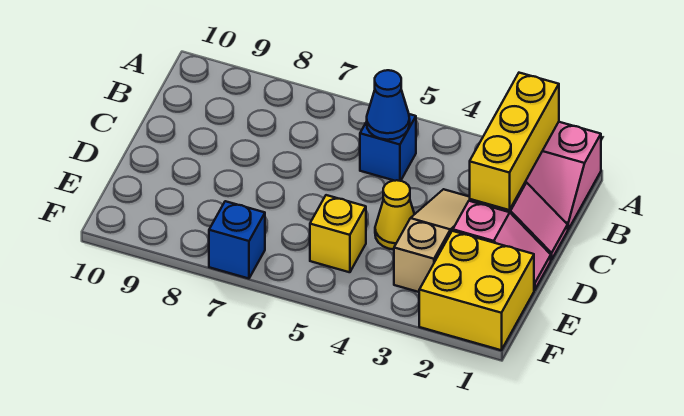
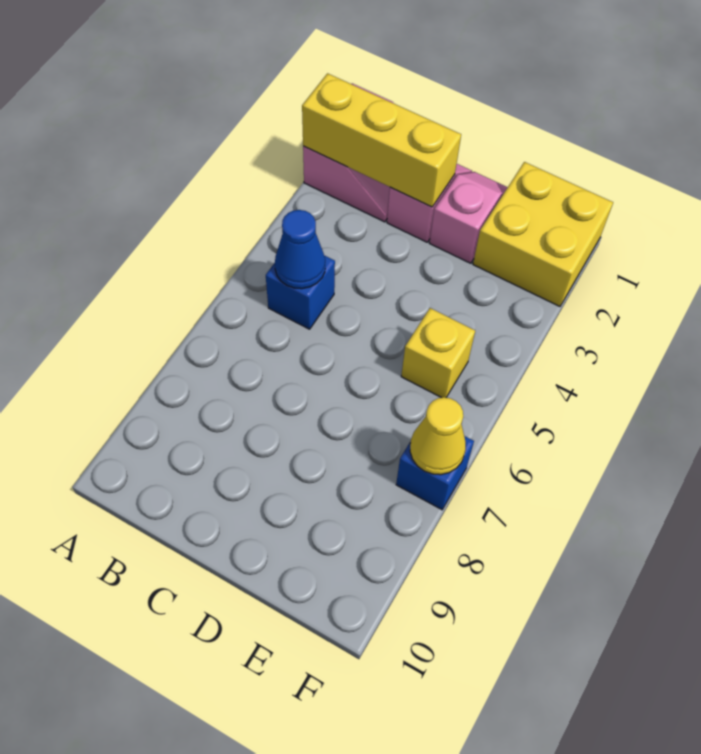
tan 1x3 slope [394,189,470,292] -> none
yellow 1x1 cone [375,180,414,249] -> yellow 1x1 cone moved to [410,397,466,475]

